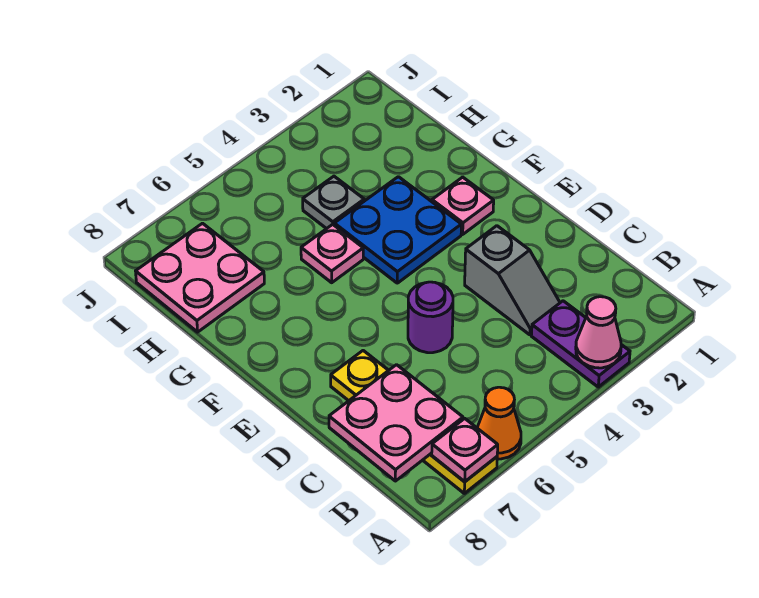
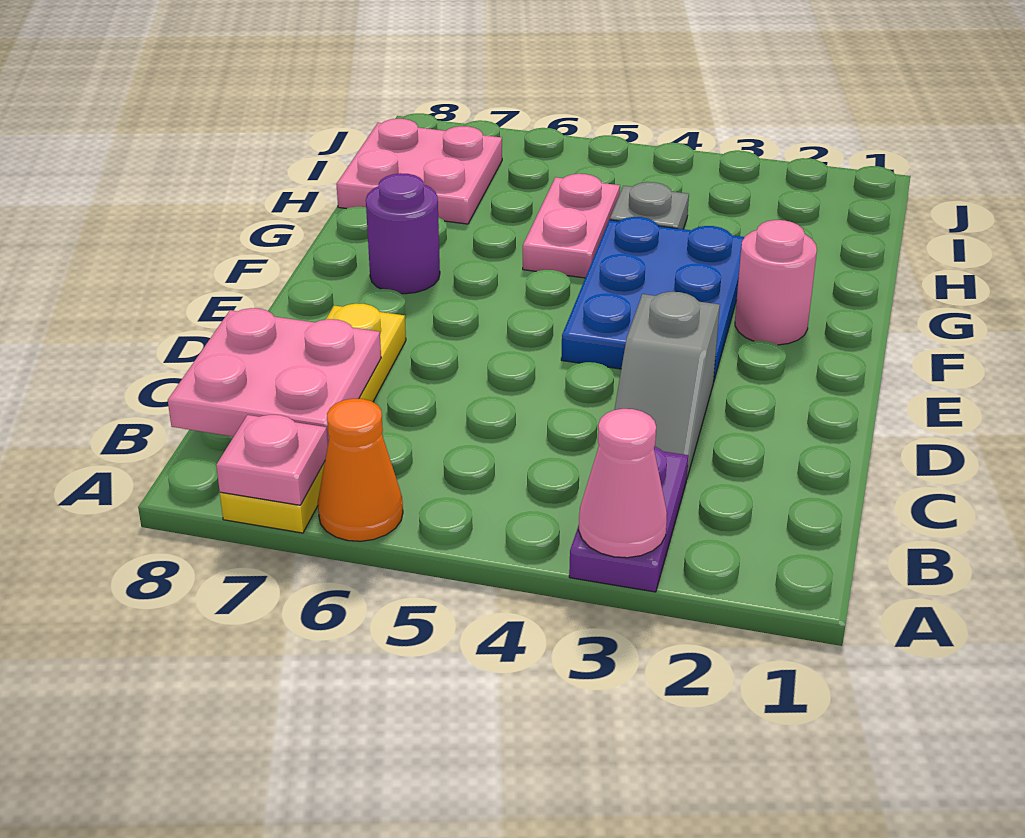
purple 1x1 round brick [408,282,453,353] -> purple 1x1 round brick moved to [366,173,440,294]
pink 1x1 plate [432,177,494,234] -> pink 1x1 round brick [735,220,817,345]
blue 2x2 plate [334,177,461,283] -> blue 2x3 plate [561,217,744,382]
pink 1x1 plate [301,224,363,283] -> pink 1x2 plate [523,174,620,278]

